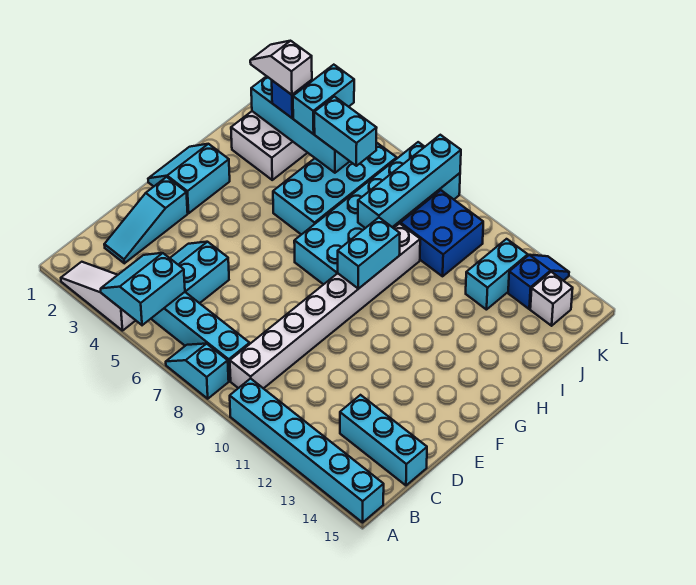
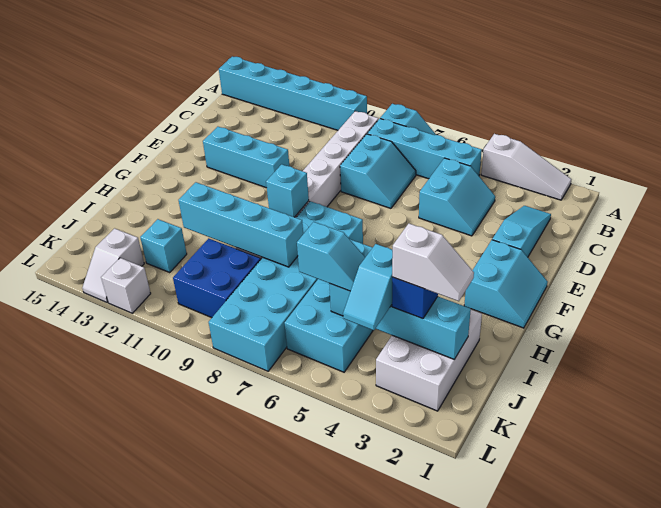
cyan 2x2 slope [101,253,185,325] -> cyan 2x2 slope moved to [340,134,416,208]
cyan 1x3 brick [340,395,427,485] -> cyan 1x3 brick moved to [203,127,289,188]
cyan 1x2 brick [338,218,400,289] -> cyan 1x1 brick [266,164,309,217]
cyan 1x4 brick [358,135,461,228] -> cyan 1x4 brick turned to [179,182,303,267]
cyan 1x2 brick [293,65,354,134] -> cyan 1x2 slope [343,244,393,330]
cyan 1x2 brick [314,96,376,166] -> cyan 1x2 slope [297,222,365,291]
cyan 1x2 brick [466,239,528,310] -> cyan 1x1 brick [140,219,187,273]
blue 1x2 slope [508,255,569,309] -> white 1x2 slope [82,228,144,302]
white 1x1 brick [530,272,573,326] -> white 1x1 brick moved to [101,258,151,313]

